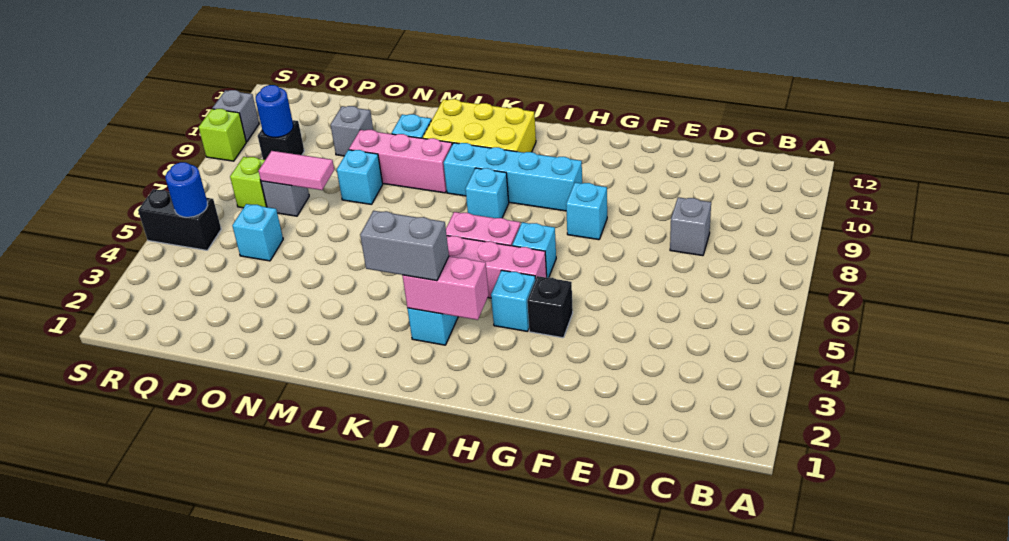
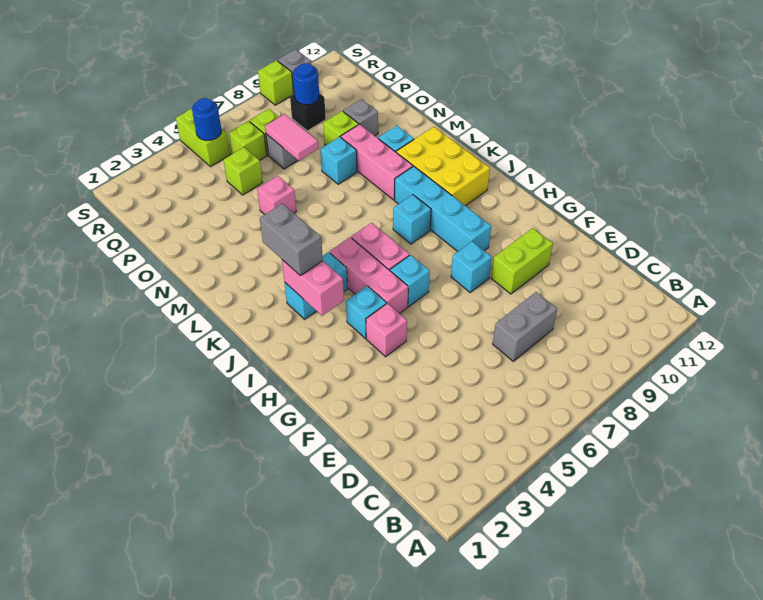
grey 1x1 brick [670,197,711,256] -> grey 1x2 brick [493,292,557,361]
none -> lime 1x2 brick [491,228,553,294]
black 1x1 brick [527,276,573,338] -> pink 1x1 brick [366,303,407,357]
none -> pink 1x1 brick [257,176,296,214]
none -> lime 1x1 brick [323,111,359,146]
cyan 1x1 brick [232,204,283,261] -> lime 1x1 brick [224,147,263,195]
none -> lime 1x1 brick [229,121,267,160]
black 1x2 brick [138,189,221,250] -> lime 1x2 brick [176,109,230,167]

